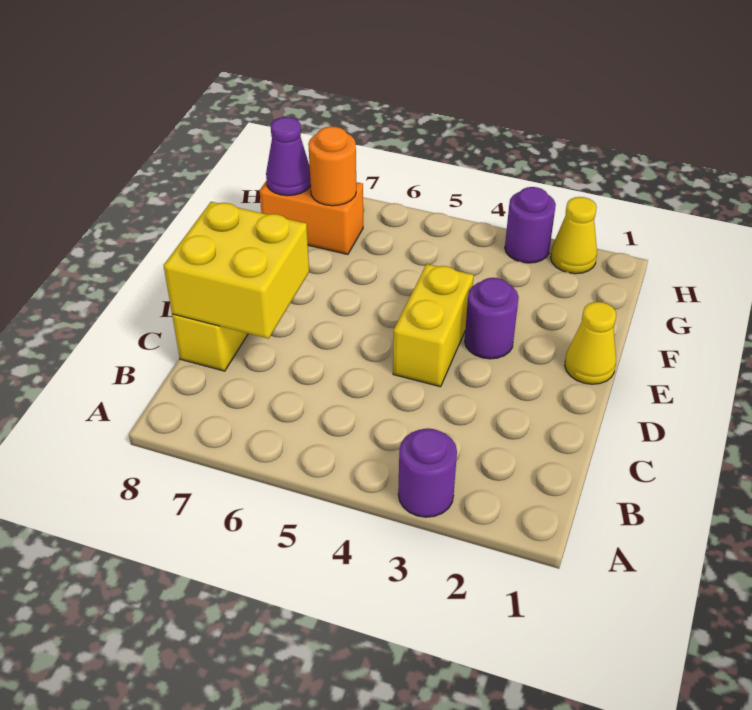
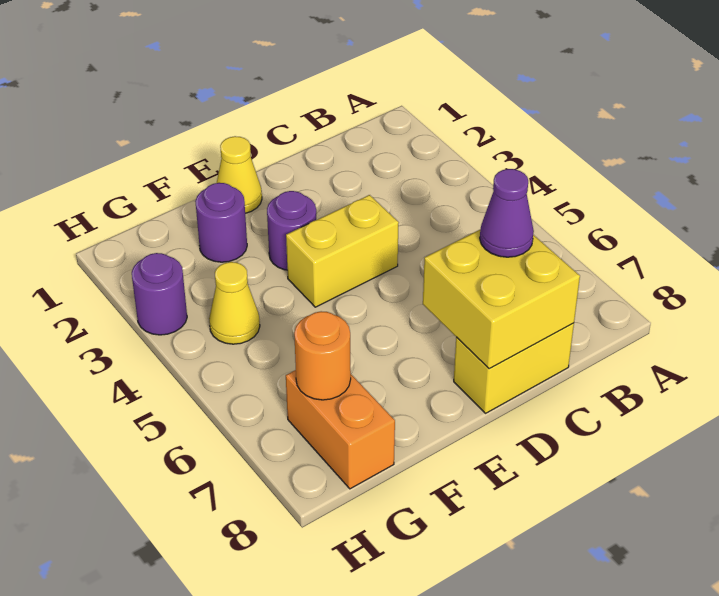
purple 1x1 round brick [398,428,457,517] -> purple 1x1 round brick moved to [195,183,247,262]
purple 1x1 cone [266,117,311,196] -> purple 1x1 cone moved to [480,169,534,257]
yellow 1x1 cone [551,197,597,274] -> yellow 1x1 cone moved to [209,262,260,344]

